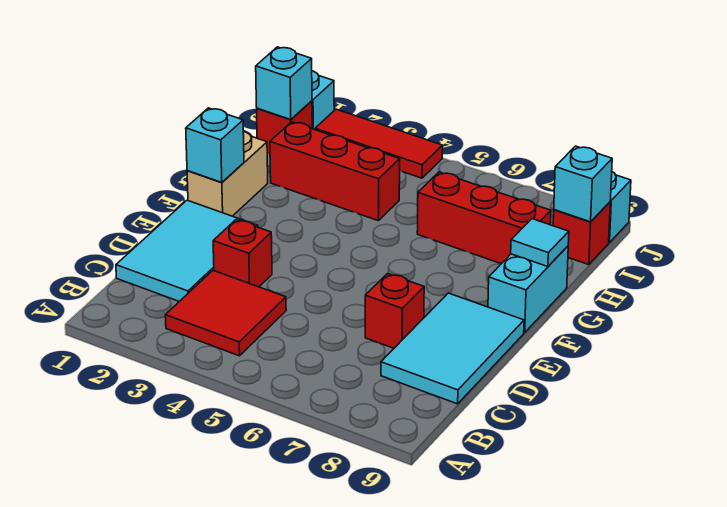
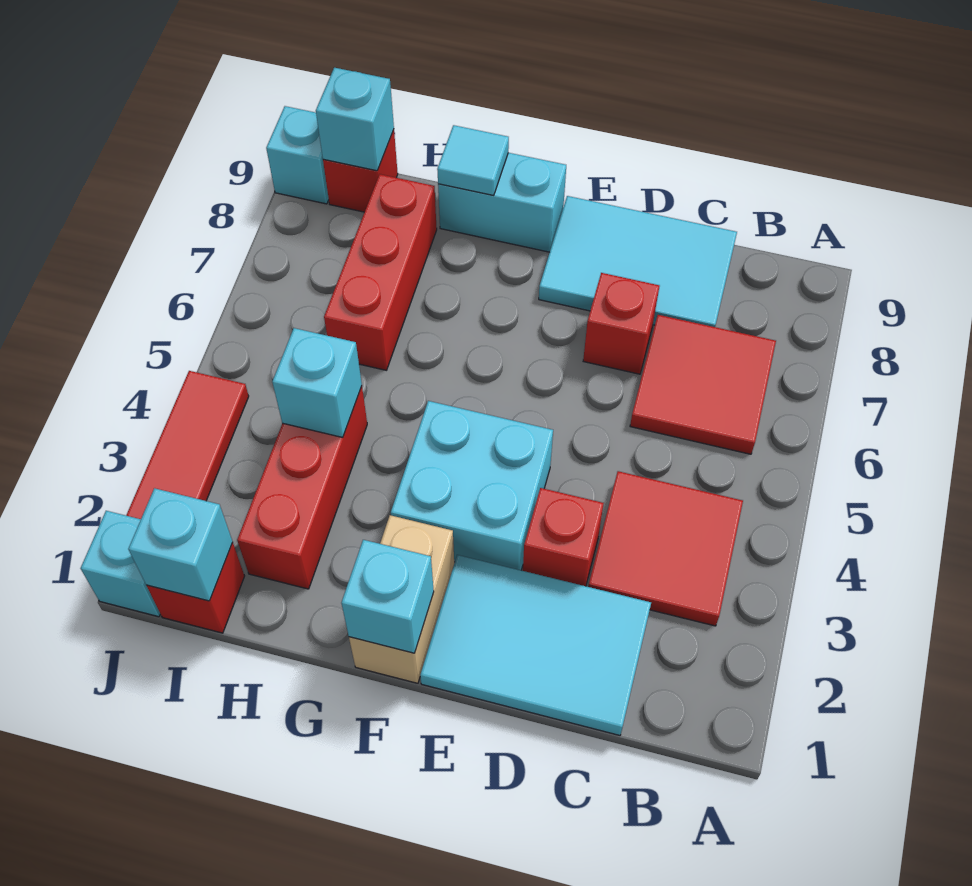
none -> red 2x2 tile [630,315,776,454]
none -> cyan 2x2 brick [391,401,553,570]
tan 1x2 brick [187,132,268,216] -> tan 1x2 brick turned to [349,515,454,683]
none -> cyan 1x1 brick [272,328,362,437]

